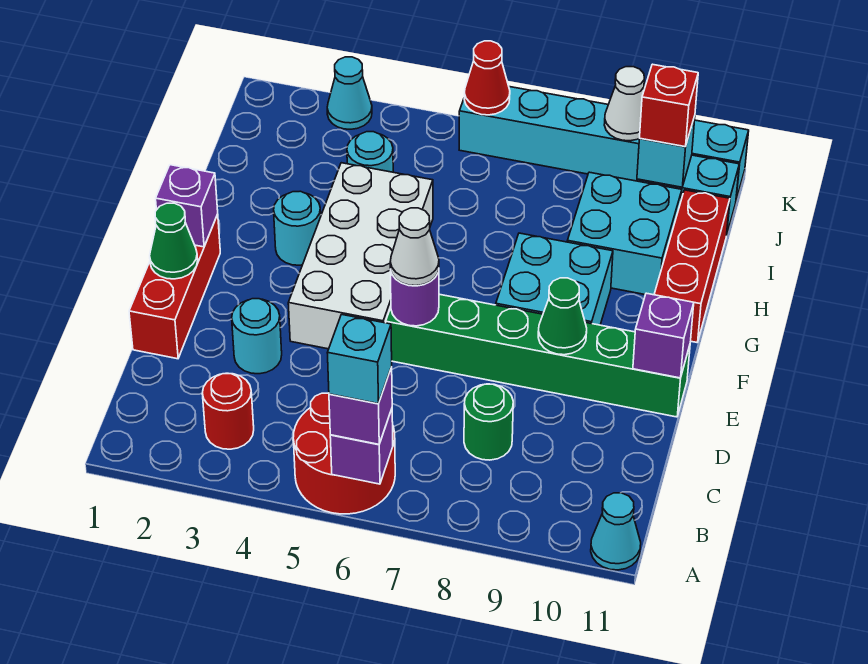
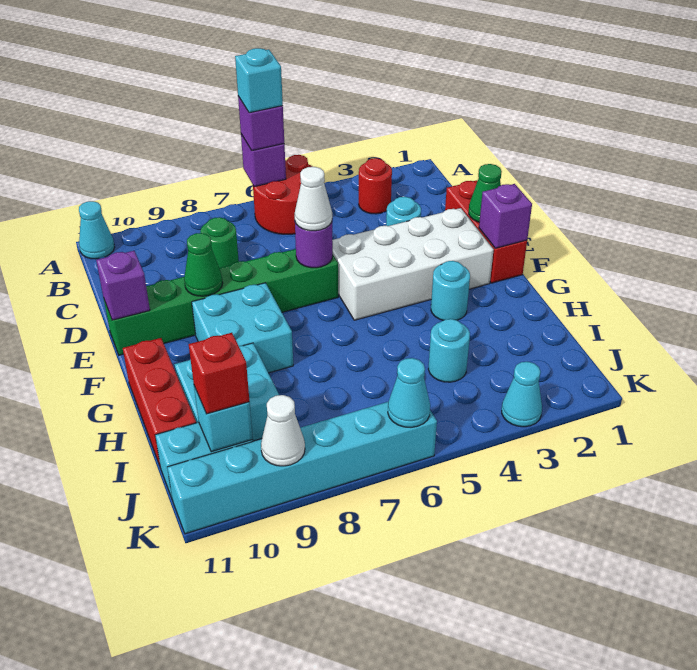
white 2x4 brick [288,163,433,349] -> white 2x4 brick turned to [332,208,494,320]
red 1x1 cone [464,41,510,115] -> cyan 1x1 cone [388,358,430,427]

